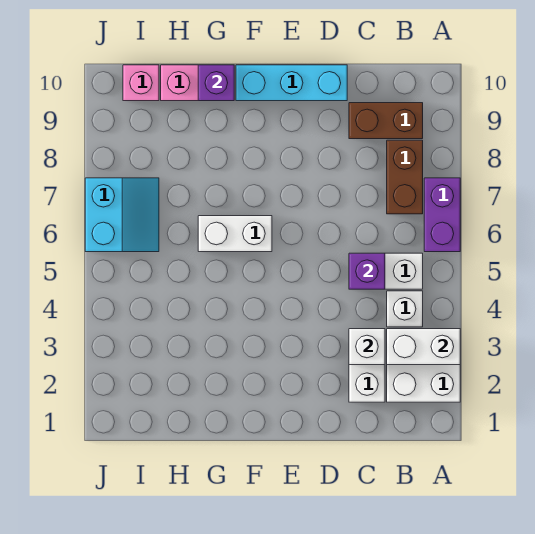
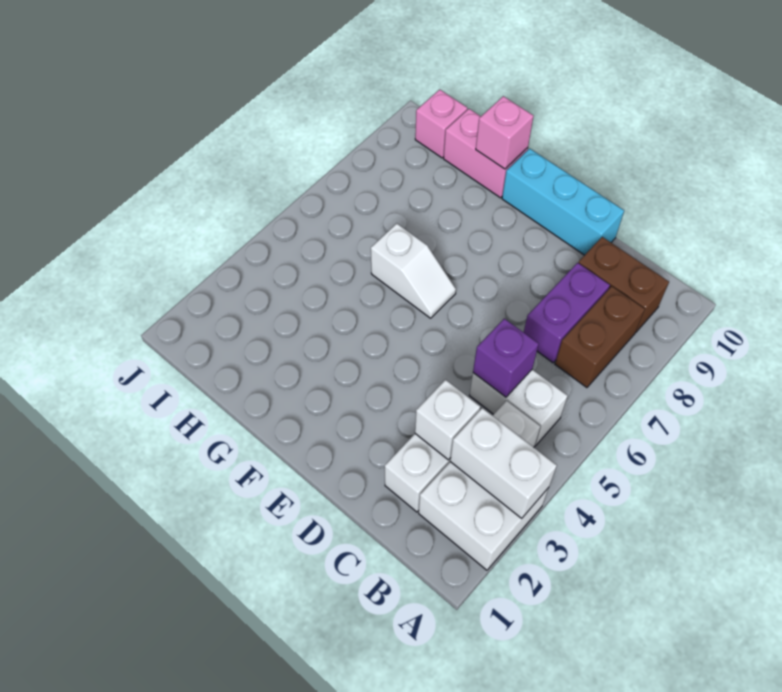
purple 1x2 brick [424,178,460,252] -> purple 1x2 brick moved to [524,263,610,363]
white 1x2 brick [198,216,272,252] -> white 1x2 slope [371,223,456,318]
purple 1x1 brick [198,65,234,101] -> pink 1x1 brick [476,96,534,169]
cyan 2x2 slope [85,178,159,252] -> none

